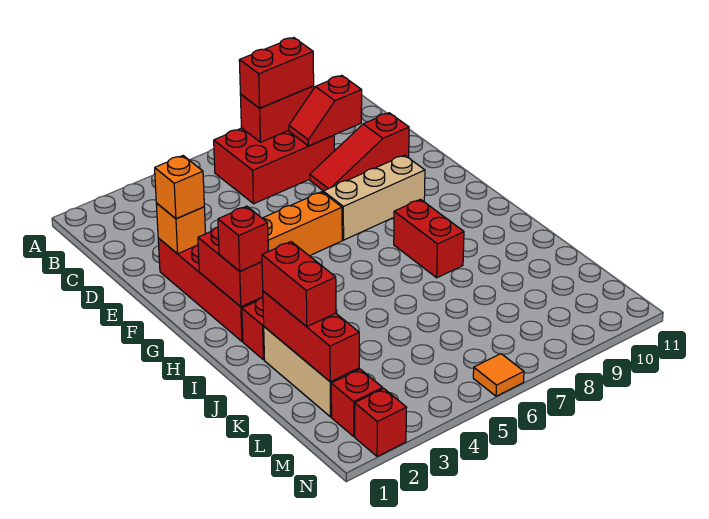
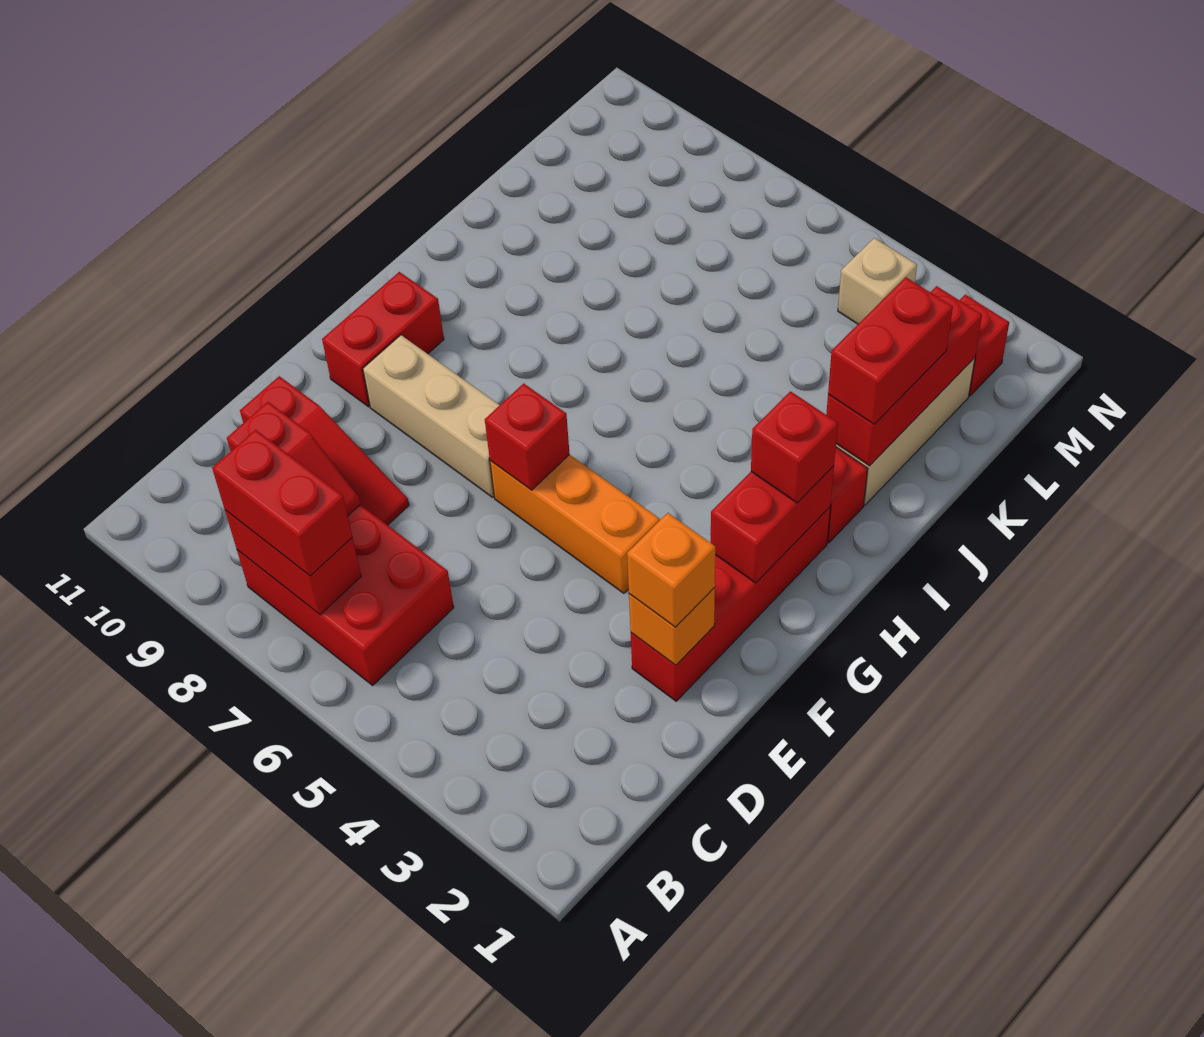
red 1x2 brick [394,199,464,278] -> red 1x2 brick moved to [322,272,444,407]
none -> tan 1x1 brick [838,238,917,324]
red 1x1 brick [355,389,407,457] -> red 1x1 brick moved to [485,383,570,490]
orange 1x1 tile [473,354,524,396] -> none

